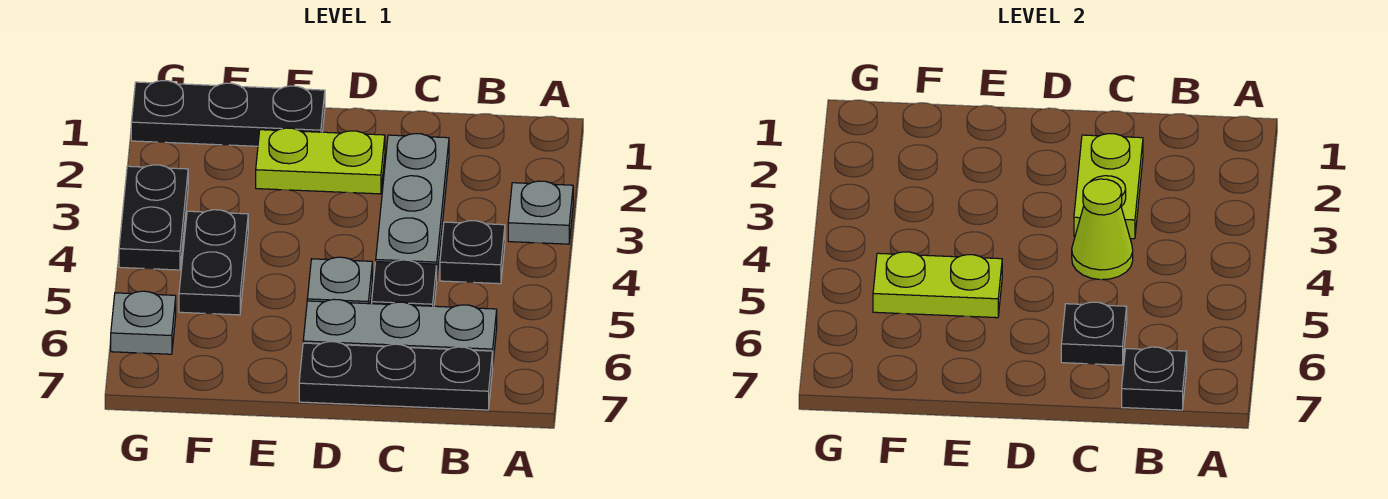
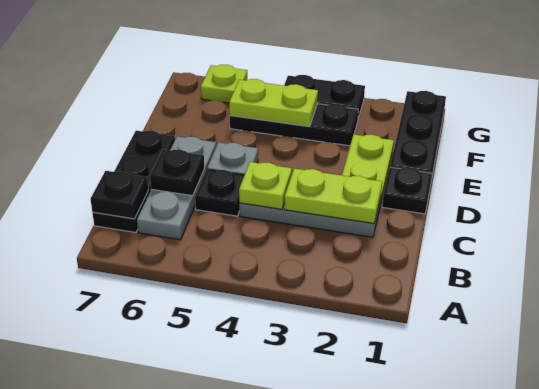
grey 1x1 plate [508,181,573,244] -> none
black 1x1 plate [440,221,505,284] -> black 1x1 plate moved to [382,167,432,214]
lime 1x1 cone [1072,179,1133,280] -> lime 1x1 plate [239,162,292,209]
lime 1x2 plate [873,252,1002,318] -> lime 1x2 plate turned to [229,79,318,127]
black 1x2 plate [179,210,248,315] -> black 1x3 plate [230,104,358,146]
grey 1x1 plate [111,291,176,354] -> lime 1x1 plate [201,65,247,103]

